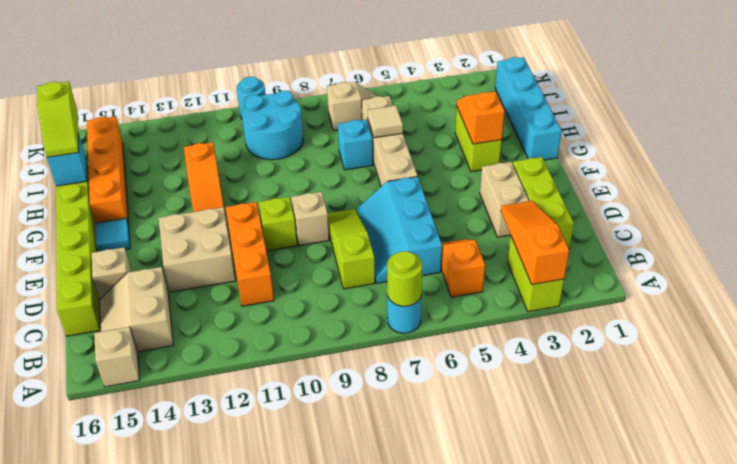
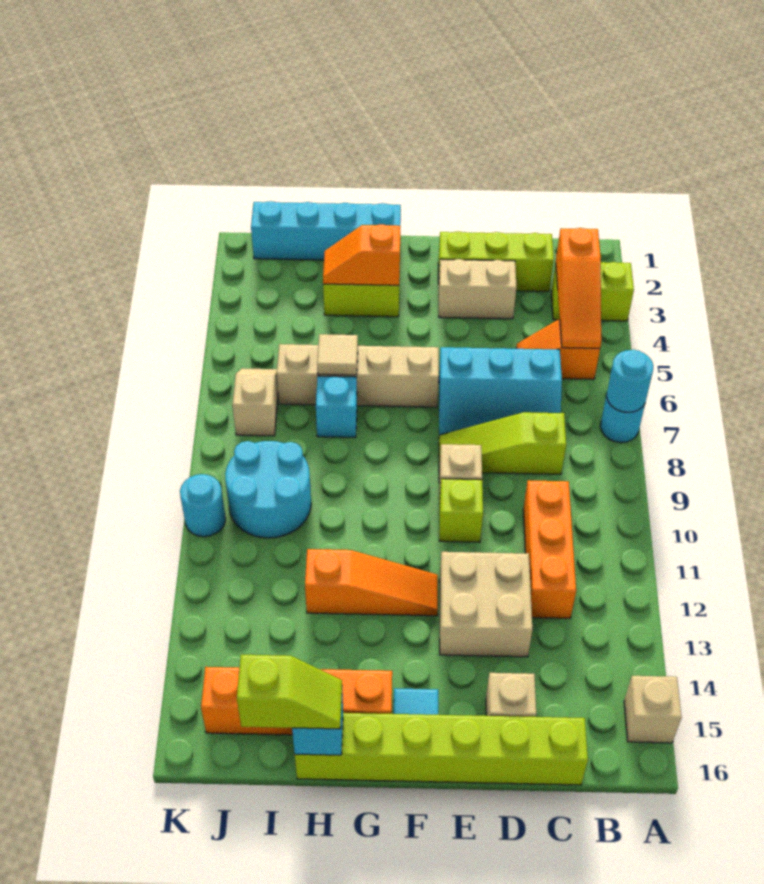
orange 1x3 slope [501,201,569,285] -> orange 1x3 slope turned to [556,228,601,348]
lime 1x1 round brick [387,251,422,306] -> cyan 1x1 round brick [607,350,653,412]
tan 2x2 slope [99,267,173,352] -> none
orange 1x3 brick [226,202,274,306] -> orange 1x3 brick turned to [523,480,576,618]

